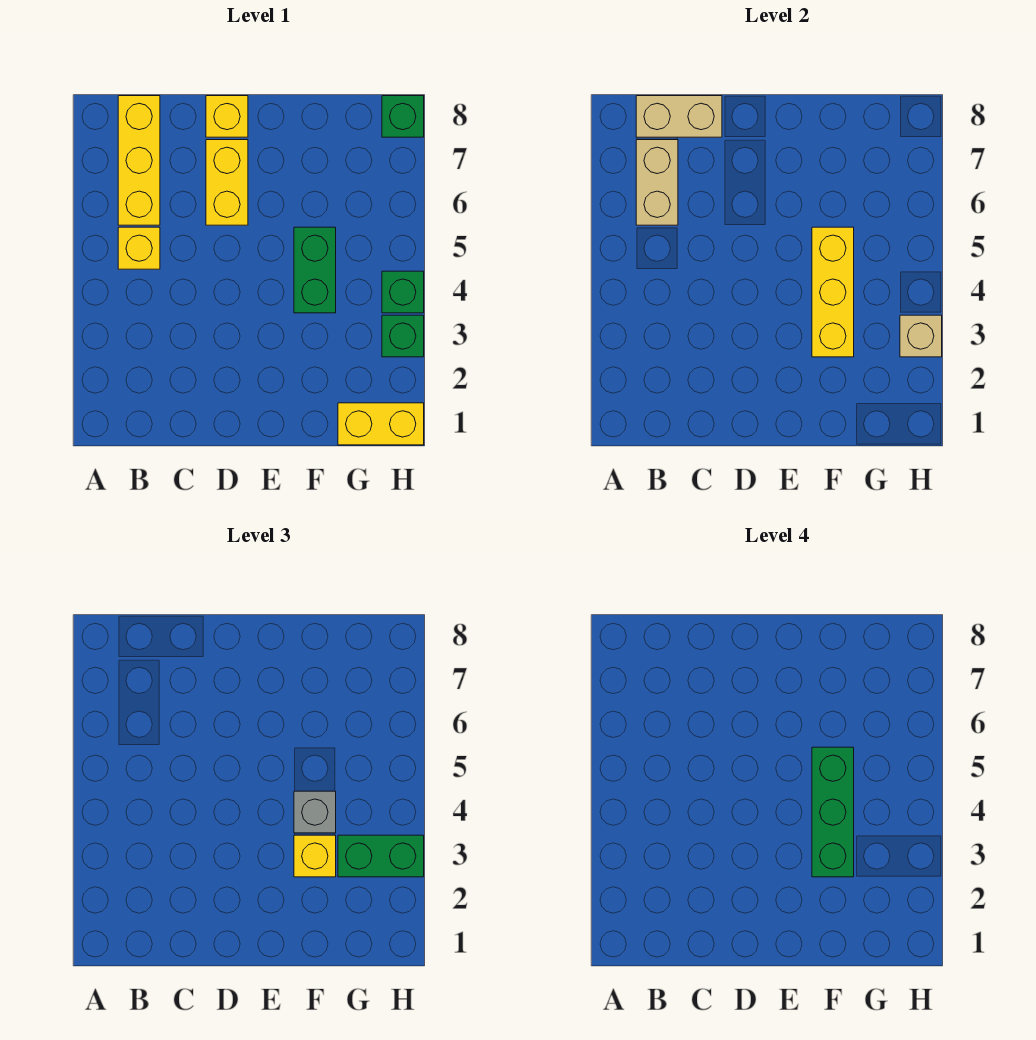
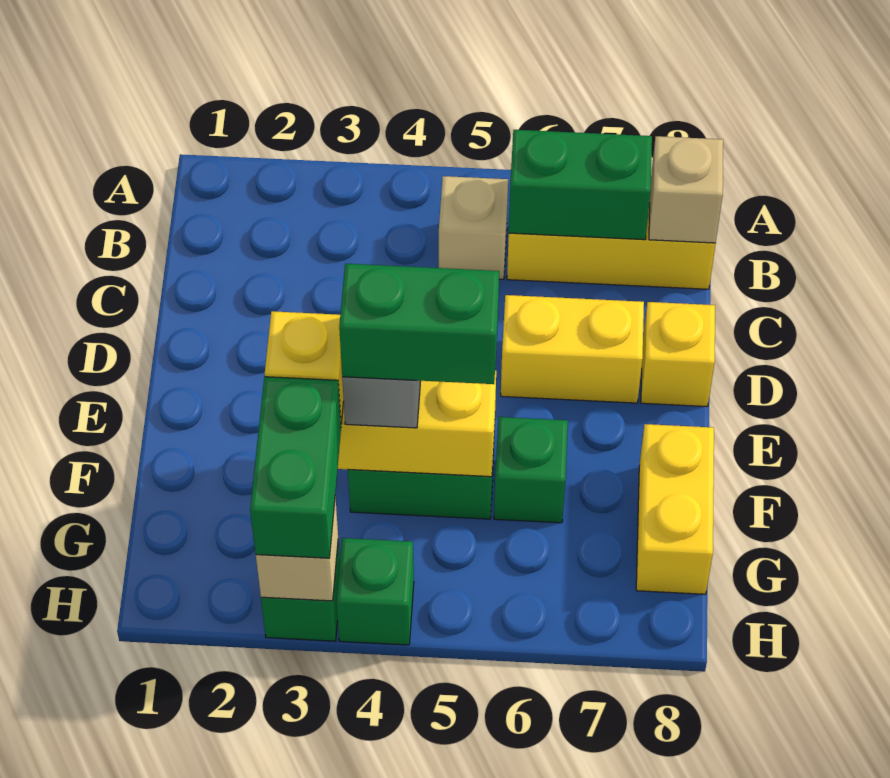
yellow 1x1 brick [118,227,160,269] -> tan 1x1 brick [439,176,508,279]
tan 1x2 brick [636,140,678,225] -> green 1x2 brick [509,130,652,240]
tan 1x2 brick [636,96,722,137] -> tan 1x1 brick [649,136,723,243]
green 1x3 brick [812,747,854,877] -> green 1x2 brick [339,264,499,384]
yellow 1x2 brick [338,403,424,445] -> yellow 1x2 brick moved to [636,424,714,594]
green 1x1 brick [382,96,424,137] -> green 1x1 brick moved to [494,417,568,523]

